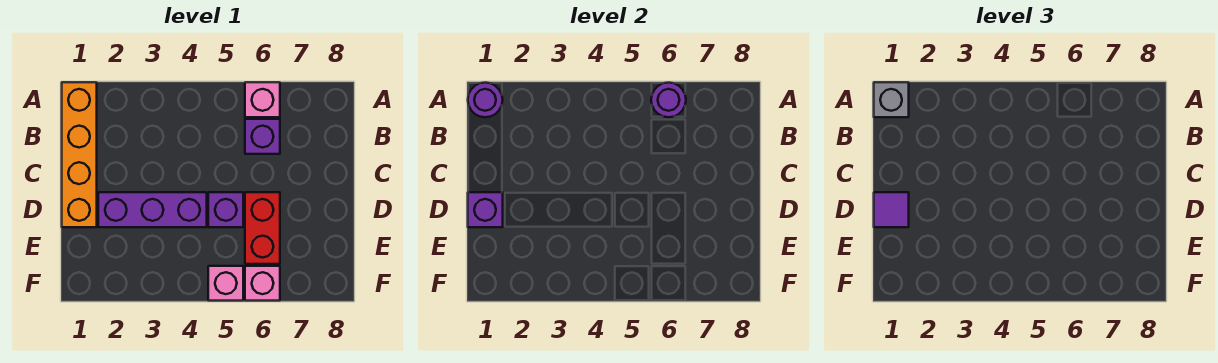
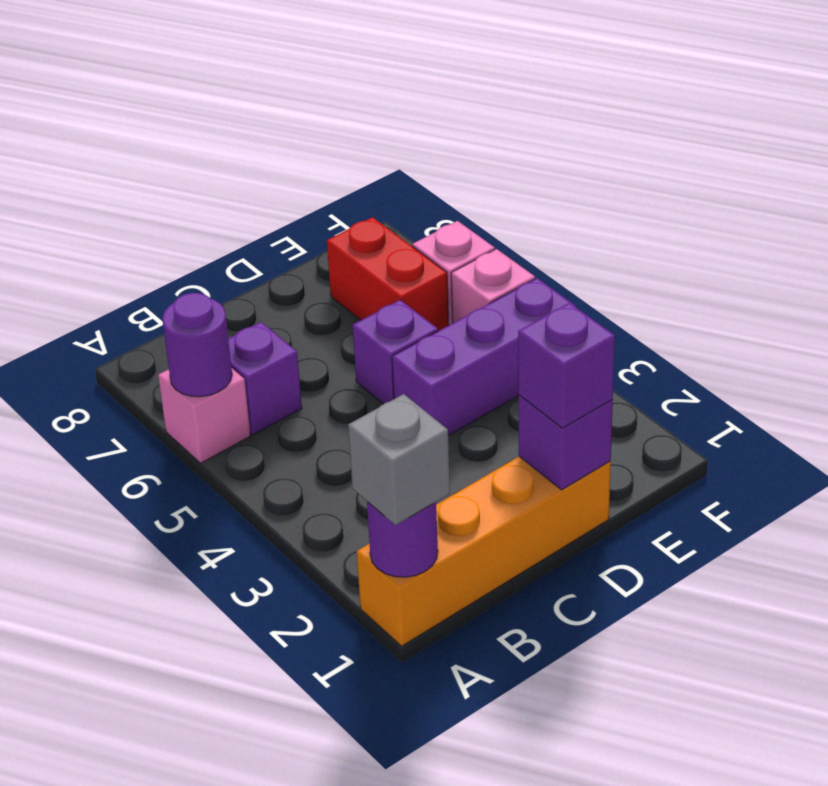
purple 1x1 tile [874,192,909,227] -> purple 1x1 brick [518,303,615,428]
purple 1x3 brick [98,192,207,227] -> purple 1x3 brick turned to [392,278,577,436]
red 1x2 brick [245,192,280,264] -> red 1x2 brick turned to [327,217,449,331]

